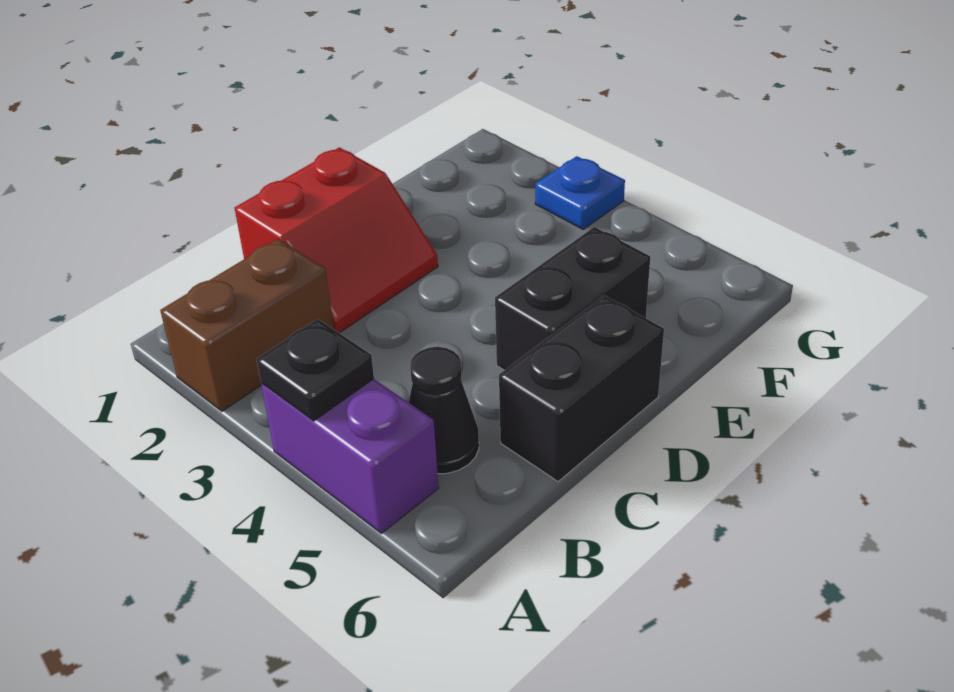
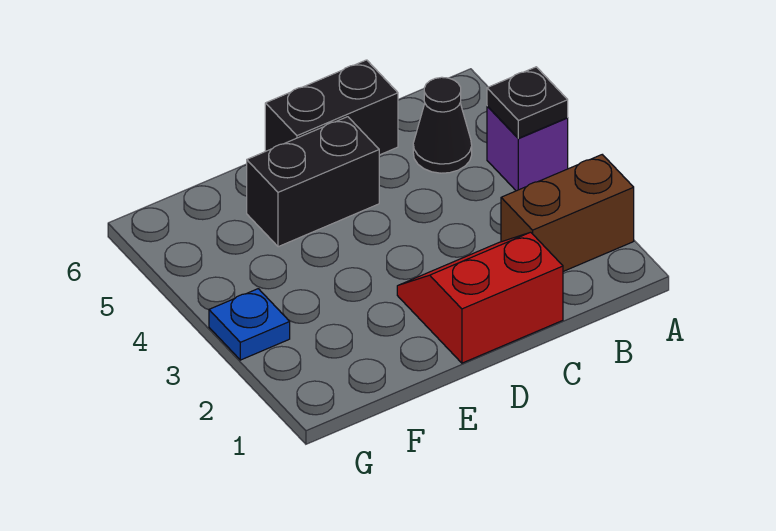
purple 1x2 brick [261,379,439,533] -> purple 1x1 brick [487,106,568,191]

